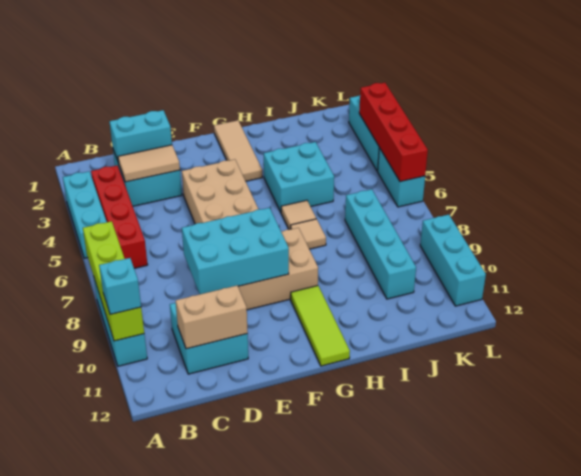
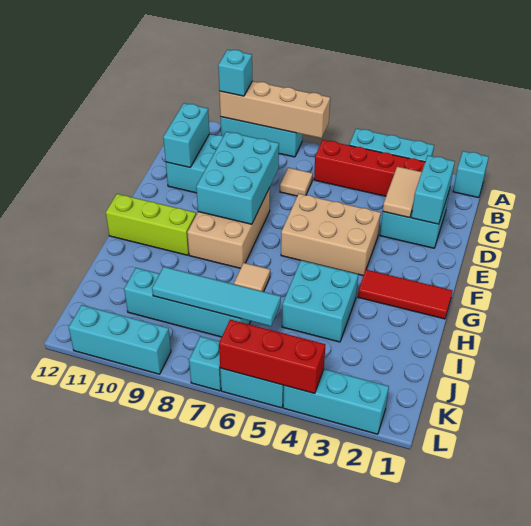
none -> cyan 1x1 brick [453,151,489,198]
lime 1x4 brick [83,221,144,341] -> tan 1x4 brick [219,81,330,138]
tan 1x2 brick [176,286,248,349] -> cyan 1x2 brick [163,103,209,167]
tan 1x3 tile [214,120,262,181] -> red 1x3 tile [358,270,452,319]
lime 1x3 tile [291,286,350,366] -> lime 1x3 brick [106,194,196,255]
tan 1x1 tile [281,200,316,230] -> tan 1x1 tile moved to [280,168,313,196]
none -> cyan 1x4 tile [152,267,281,326]
red 1x4 brick [359,83,428,182] -> red 1x3 brick [219,320,325,393]
none -> cyan 1x1 brick [189,336,221,391]

